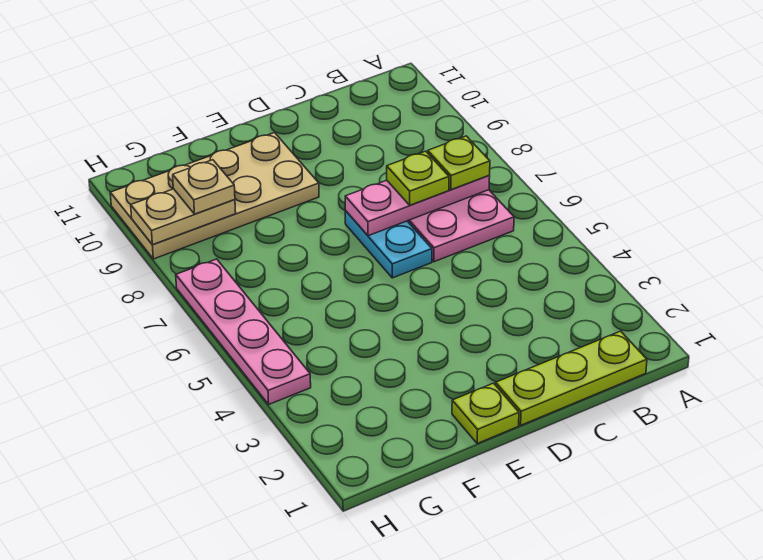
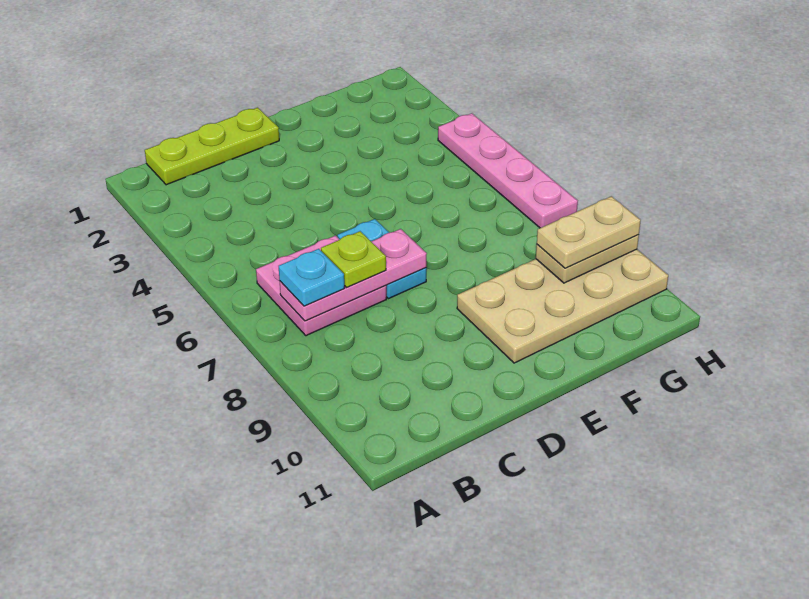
lime 1x1 plate [428,136,490,190] -> cyan 1x1 plate [279,249,344,306]
lime 1x1 plate [452,383,519,444] -> none
tan 1x1 plate [173,160,235,214] -> tan 1x2 plate [537,196,641,268]

